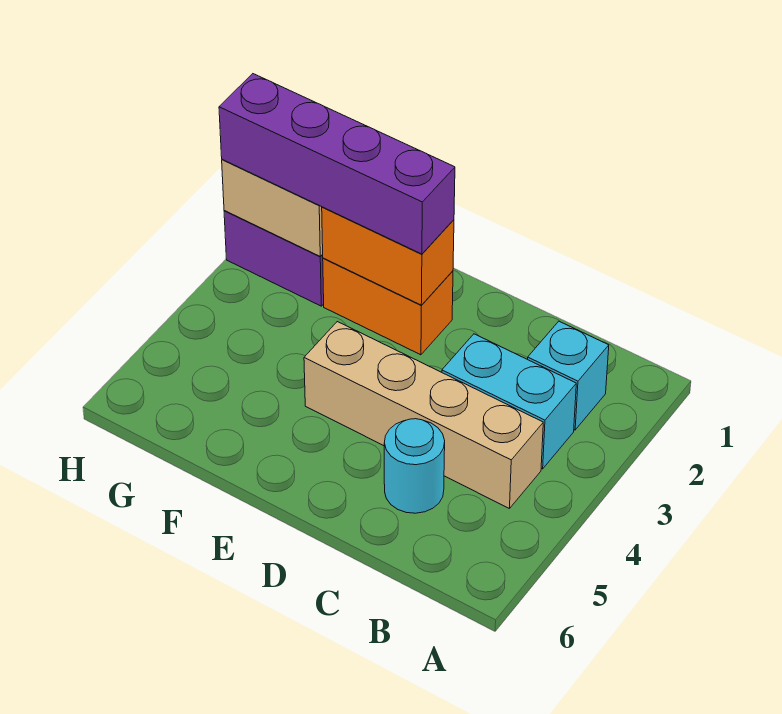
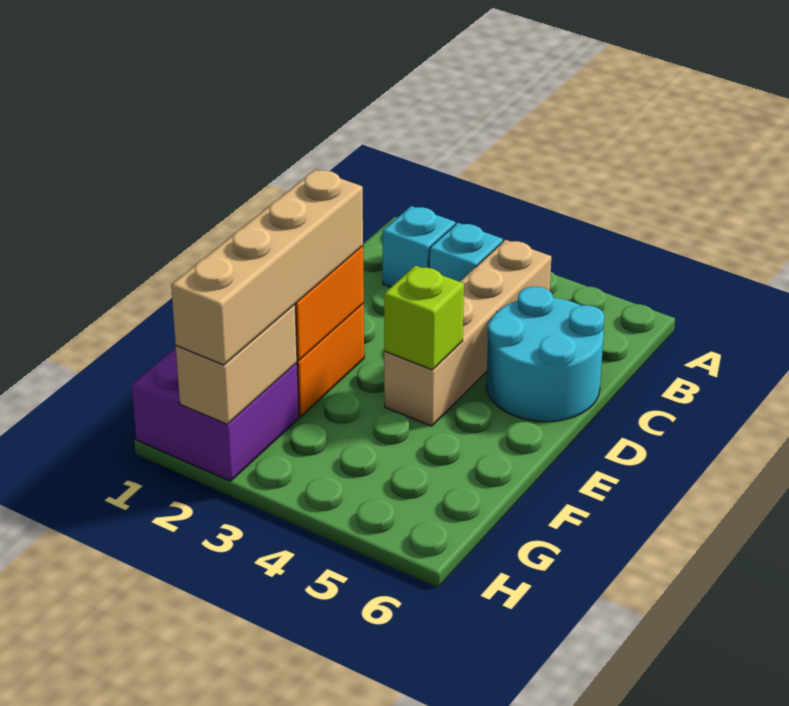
cyan 1x2 brick [442,334,576,469] -> cyan 1x1 brick [429,223,503,282]
cyan 1x1 round brick [384,419,445,513] -> cyan 2x2 round brick [487,287,605,422]
purple 1x4 brick [219,74,455,254] -> tan 1x4 brick [171,170,363,365]
none -> lime 1x1 brick [384,266,464,370]

